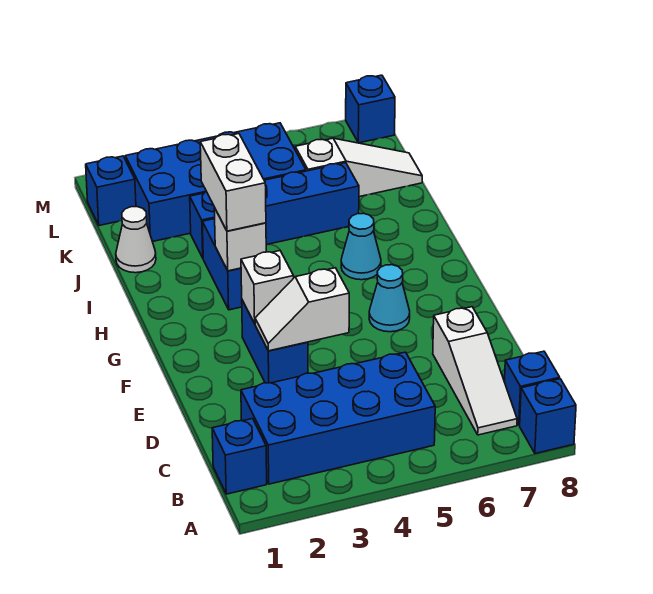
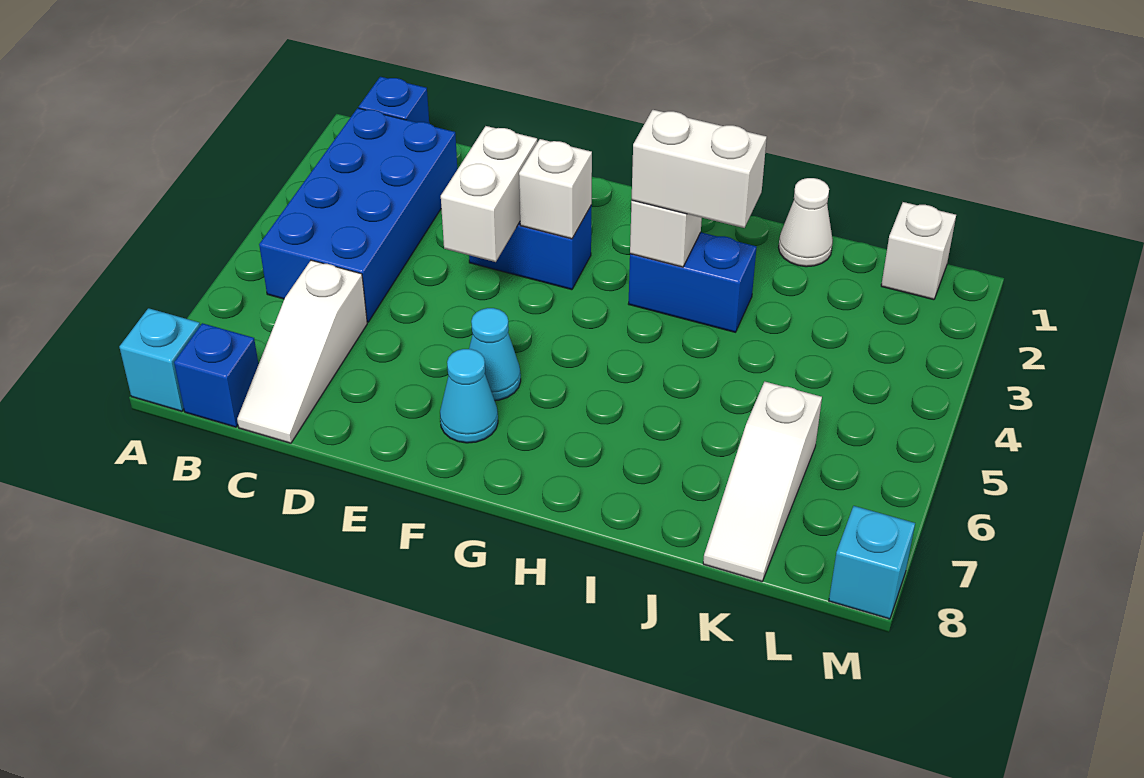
blue 1x1 brick [520,379,576,453] -> cyan 1x1 brick [120,308,200,411]
white 1x3 slope [433,307,517,435] -> white 1x3 slope turned to [237,260,367,443]
white 1x2 slope [255,268,349,351] -> white 1x2 brick [441,126,537,262]
cyan 1x1 cone [341,213,381,280] -> cyan 1x1 cone moved to [440,349,498,443]
blue 1x4 brick [190,163,359,258] -> none
blue 2x4 brick [125,123,306,242] -> none
blue 1x1 brick [86,156,136,226] -> white 1x1 brick [881,202,956,300]
blue 1x1 brick [346,75,395,143] -> cyan 1x1 brick [829,506,915,619]

